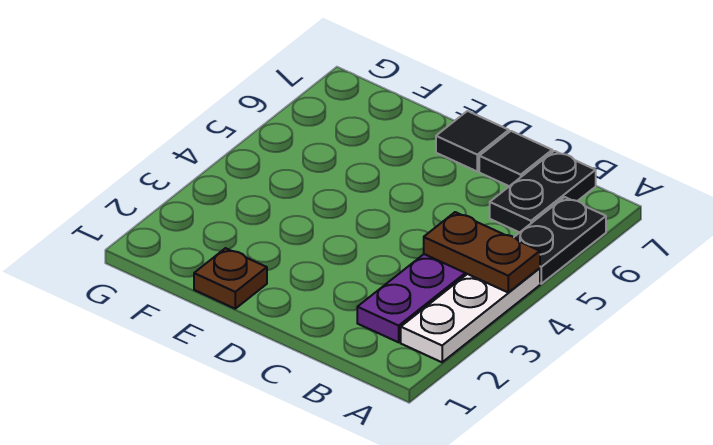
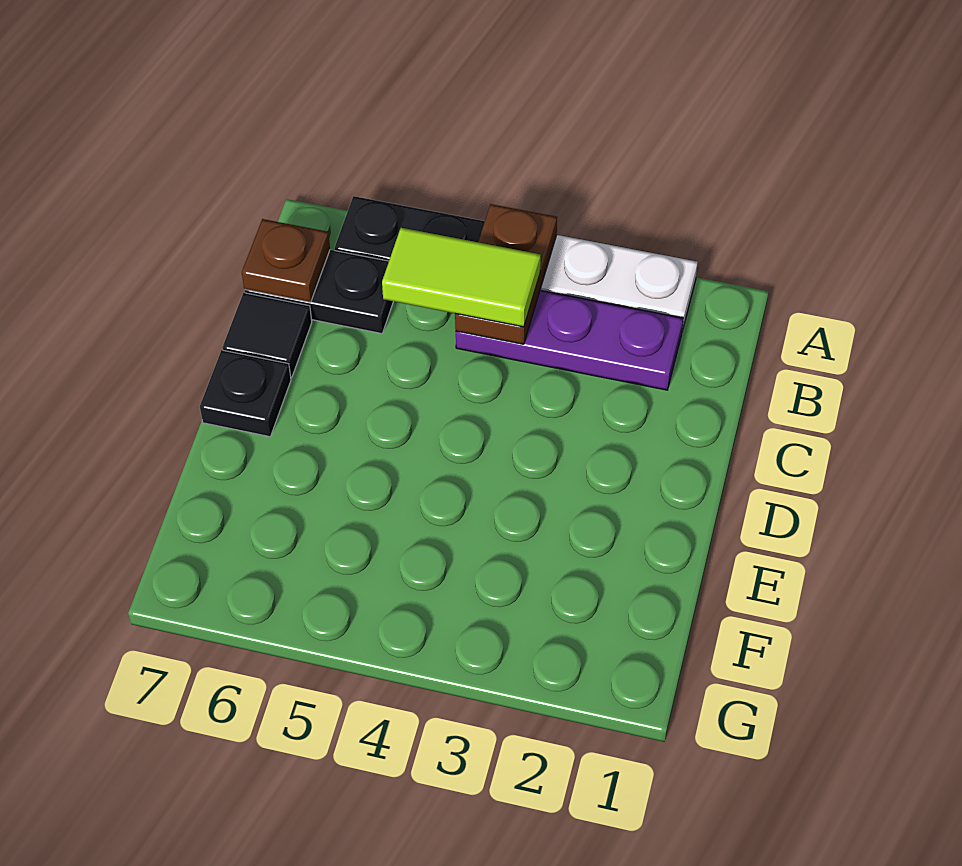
none -> lime 1x2 tile [382,228,541,327]
black 1x1 tile [436,111,509,171] -> black 1x1 plate [200,350,291,437]
brown 1x1 plate [194,248,267,309] -> brown 1x1 plate moved to [242,219,330,302]

